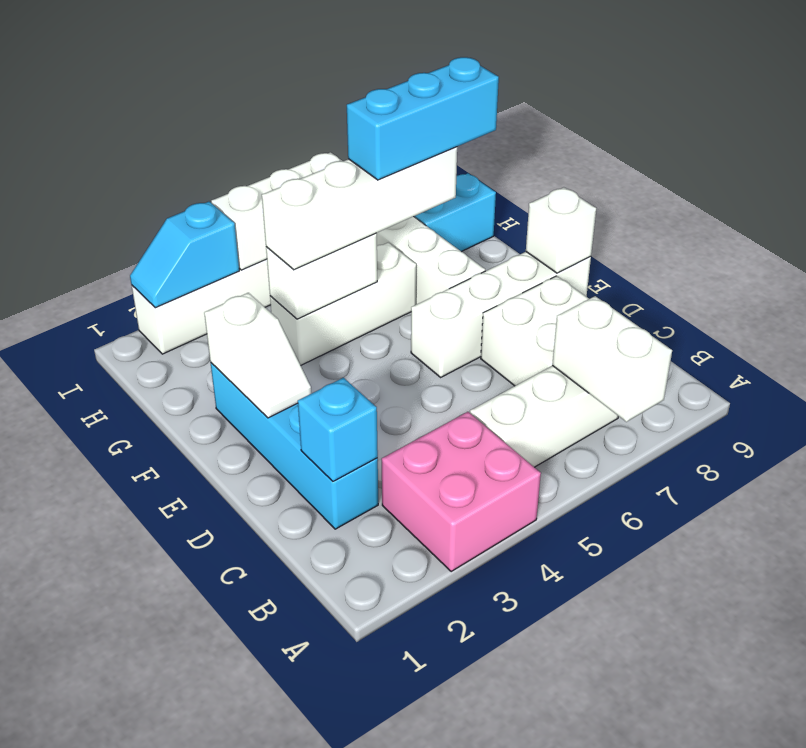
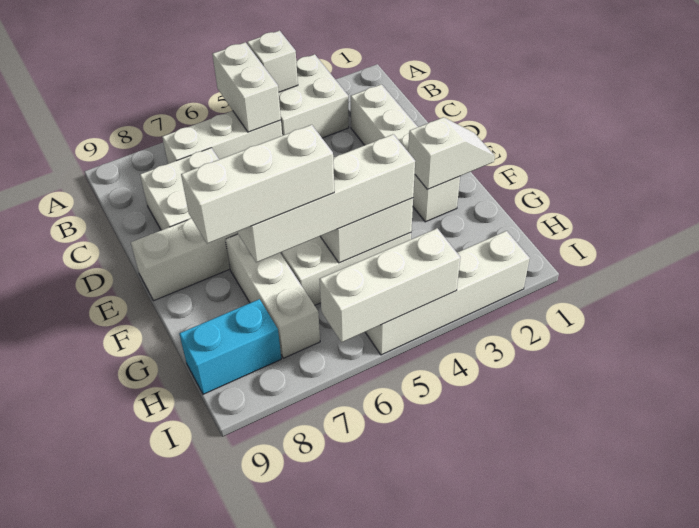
pink 2x2 brick [382,412,541,572] -> white 2x2 brick [279,54,349,138]
white 1x2 brick [552,296,672,422] -> white 1x2 brick moved to [212,42,281,132]
cyan 1x4 brick [211,363,378,529] -> white 1x4 brick [351,84,460,222]
cyan 1x1 brick [298,378,378,481] -> none
white 1x2 slope [204,293,311,418] -> white 1x2 slope turned to [408,117,495,190]
white 1x1 brick [526,187,596,273] -> white 1x1 brick moved to [247,31,298,92]
cyan 1x3 brick [347,57,499,180] -> white 1x3 brick [181,125,334,244]
cyan 1x2 slope [130,202,239,308] -> none

